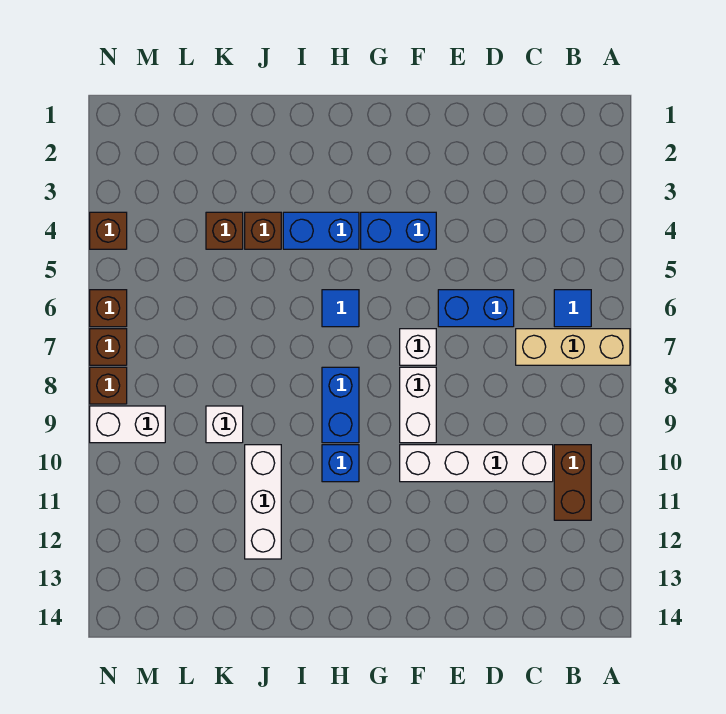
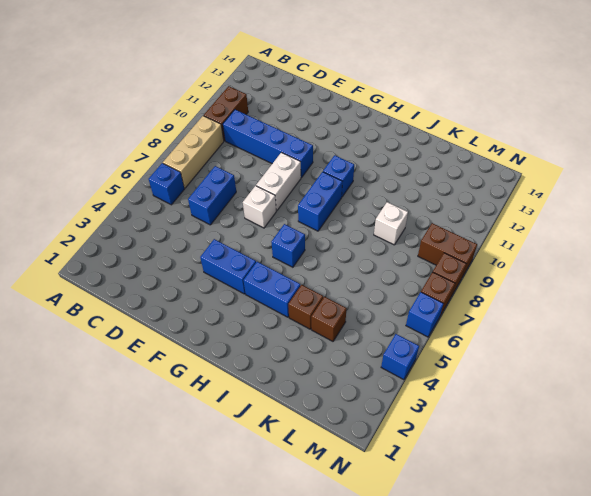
tan 1x3 brick [516,329,630,365] -> tan 1x3 brick turned to [163,116,224,188]
blue 1x1 tile [554,290,591,327] -> blue 1x1 brick [149,163,184,205]
white 1x4 brick [400,445,553,482] -> blue 1x4 brick [223,110,313,178]
blue 1x2 brick [438,290,514,327] -> blue 1x2 brick turned to [188,166,236,225]
blue 1x1 tile [322,290,359,327] -> blue 1x1 brick [272,224,305,267]
white 1x3 brick [245,445,281,559] -> none
white 1x2 brick [90,406,165,443] -> brown 1x2 brick [418,223,477,277]
brown 1x1 brick [90,212,127,249] -> blue 1x1 brick [381,334,419,380]
brown 1x1 brick [90,290,127,327] -> blue 1x1 brick [406,292,443,337]

